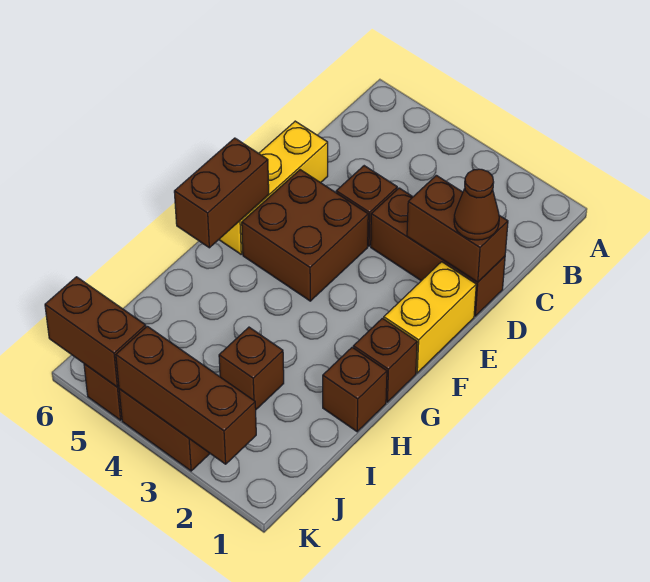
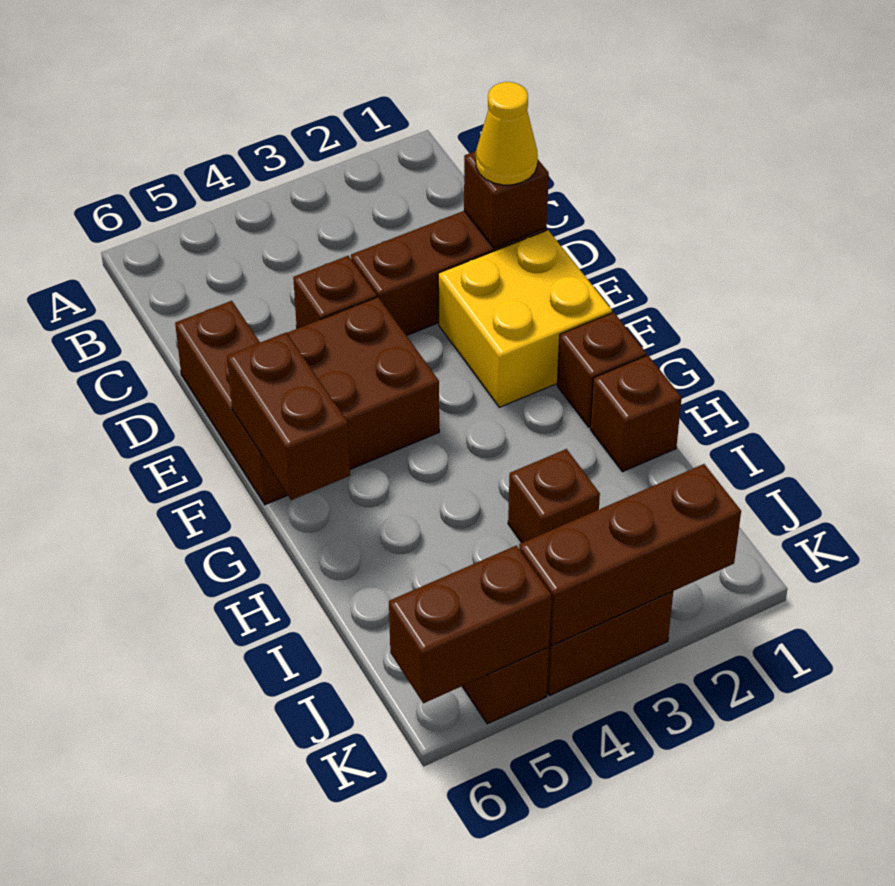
brown 1x2 brick [407,175,508,282] -> brown 1x1 brick [464,151,549,248]
brown 1x1 cone [454,169,499,240] -> yellow 1x1 cone [476,82,538,185]
yellow 1x3 brick [219,121,328,254] -> brown 1x3 brick [175,301,287,505]
yellow 1x2 brick [384,262,476,373] -> yellow 2x2 brick [438,230,612,407]

